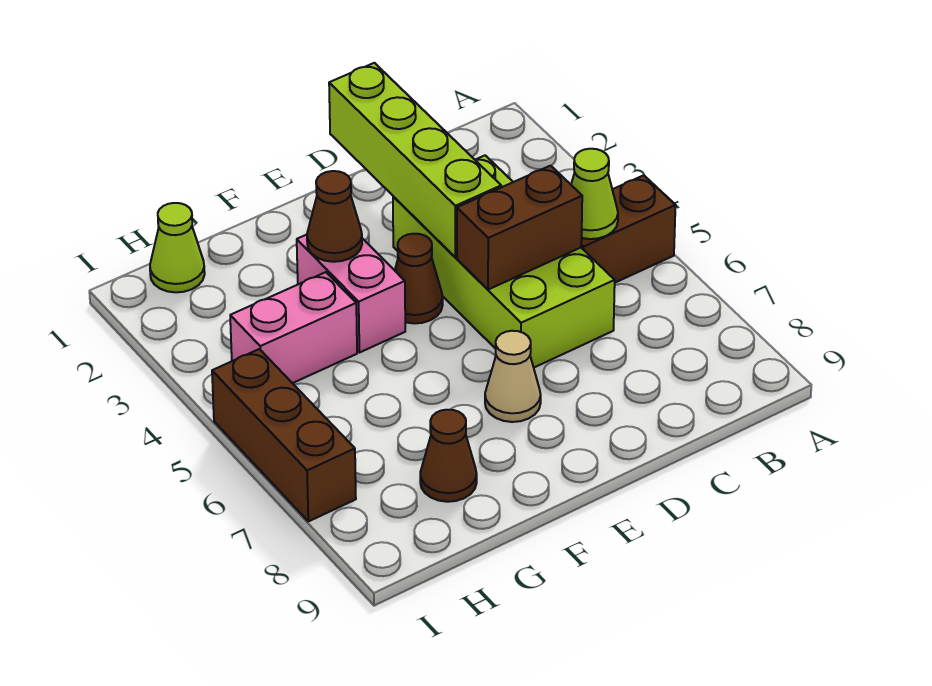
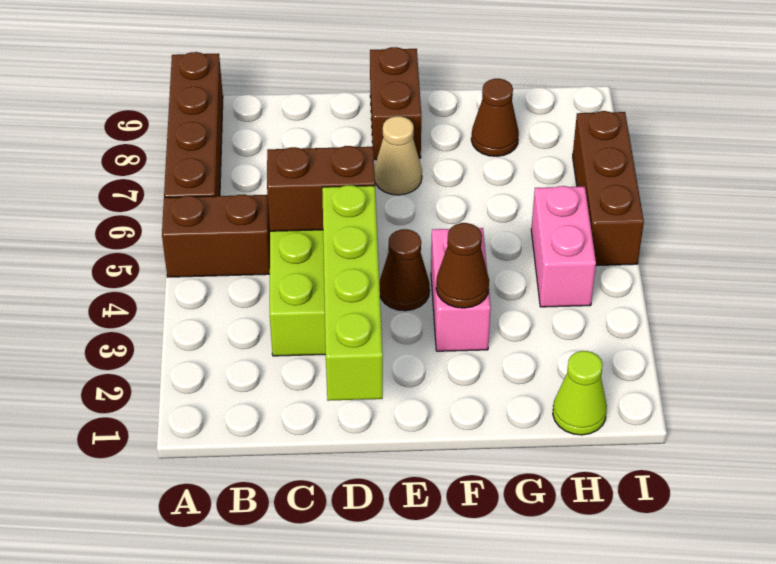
none -> brown 1x4 brick [164,52,223,197]
lime 1x1 cone [571,149,618,239] -> none
none -> brown 1x2 brick [370,47,421,160]
pink 1x2 brick [230,272,357,383] -> pink 1x2 brick turned to [531,186,596,307]

